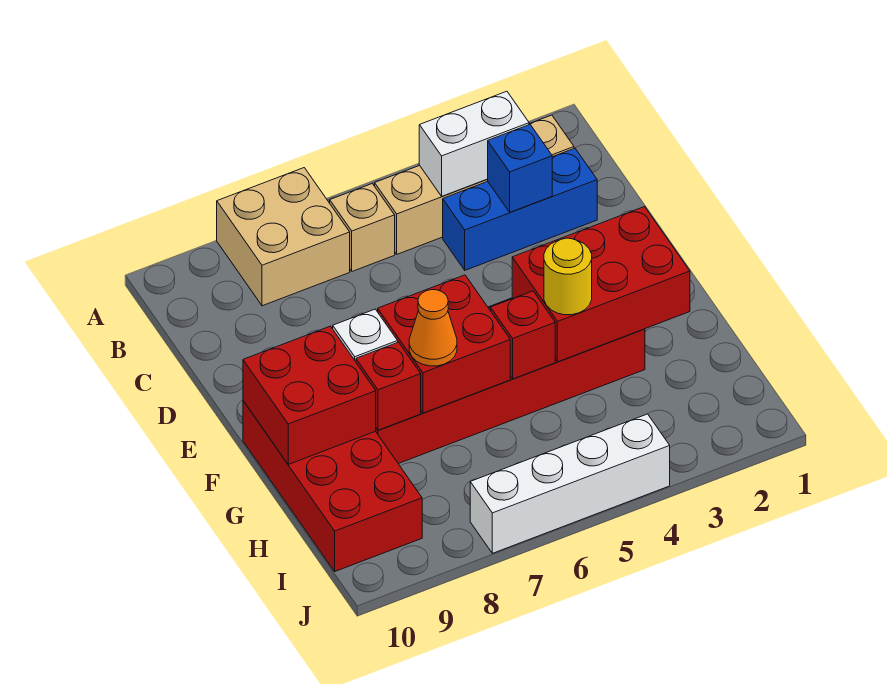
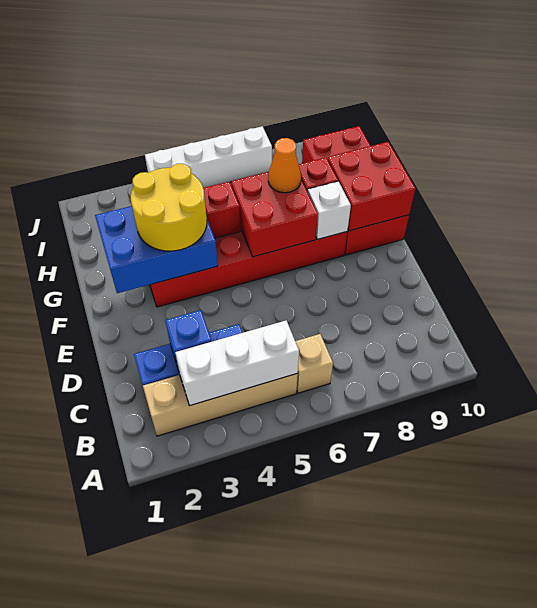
tan 2x2 brick [217,168,350,306] -> none
white 1x2 brick [419,91,529,196] -> white 1x3 brick [175,321,299,406]
red 2x3 brick [512,207,690,362] -> blue 2x3 brick [95,206,218,293]
yellow 1x1 round brick [544,238,592,315] -> yellow 2x2 round brick [131,164,207,251]

